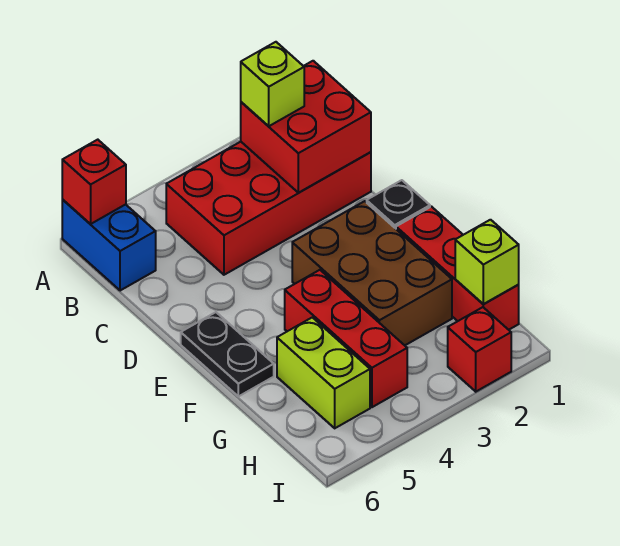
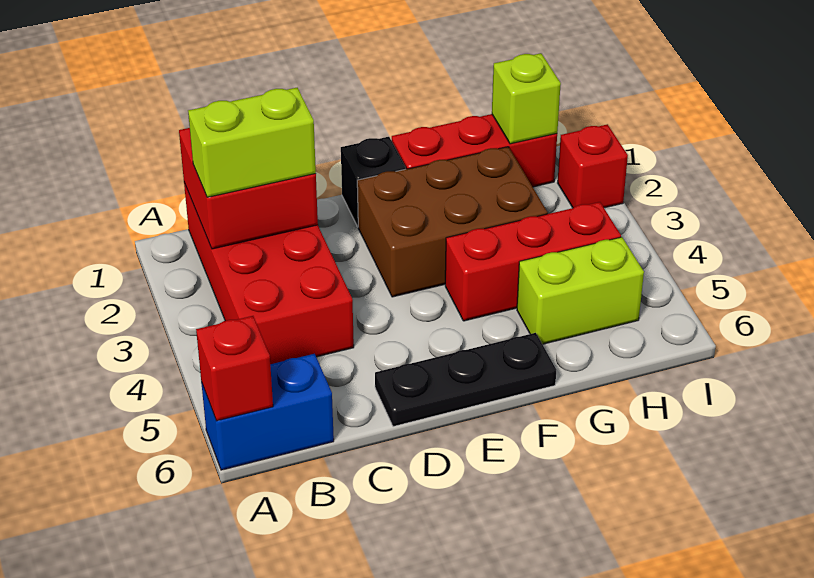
lime 1x1 brick [241,42,304,126] -> lime 1x2 brick [188,88,316,197]
black 1x2 plate [181,312,274,396] -> black 1x3 plate [375,333,556,427]

